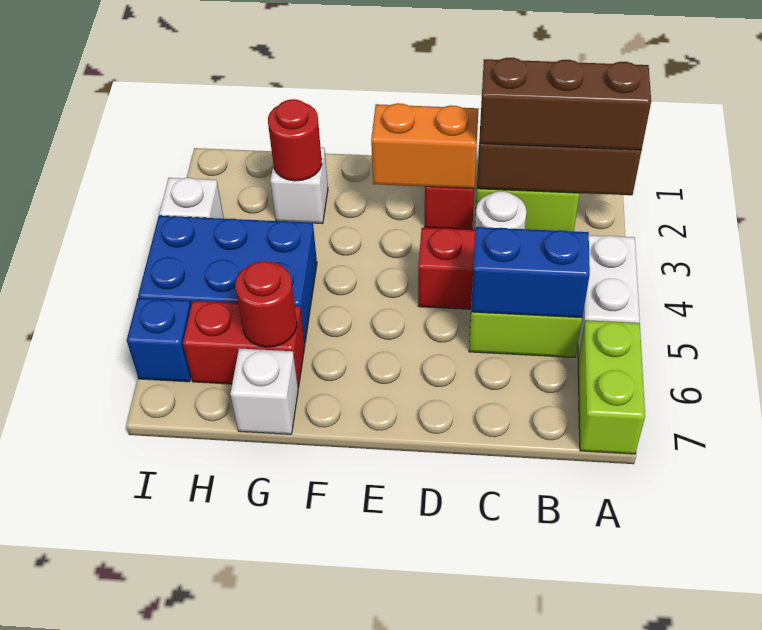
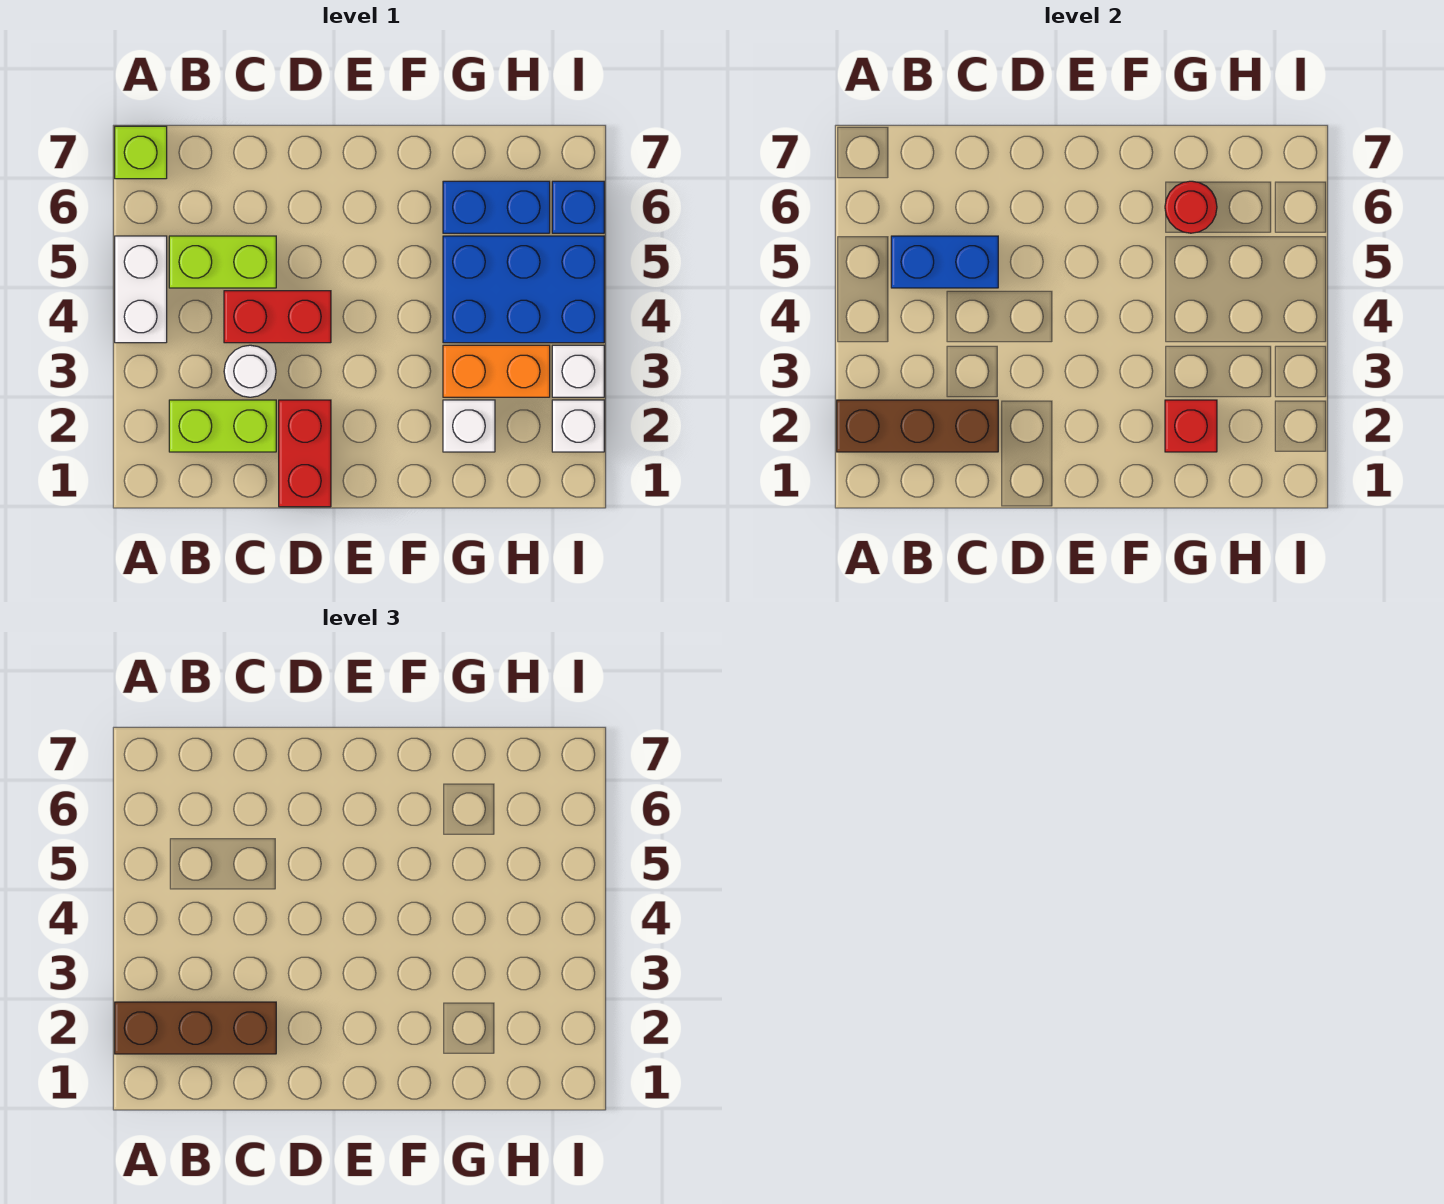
lime 1x2 brick [578,320,645,454] -> lime 1x1 brick [115,126,167,179]
orange 1x2 brick [371,103,479,189] -> orange 1x2 brick moved to [443,345,550,397]
red 1x1 round brick [268,99,322,181] -> red 1x1 brick [1165,400,1217,452]
red 1x2 brick [183,301,305,387] -> blue 1x2 brick [443,181,550,233]
white 1x1 brick [230,348,298,434] -> white 1x1 brick moved to [552,400,604,452]

